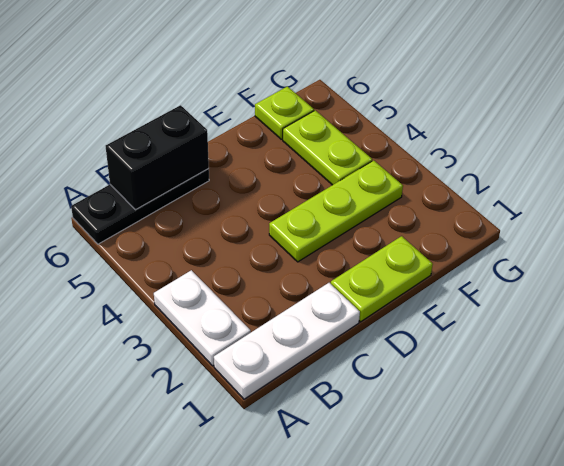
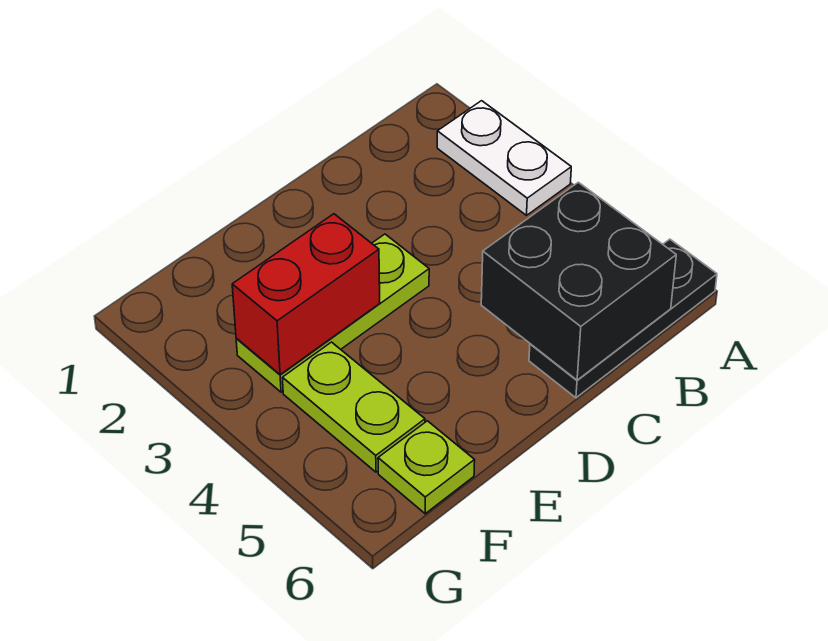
white 1x3 plate [214,283,360,399] -> none
black 1x2 brick [106,105,209,210] -> black 2x2 brick [481,182,676,380]
lime 1x2 plate [331,236,433,322] -> none
none -> red 1x2 brick [232,214,380,375]

